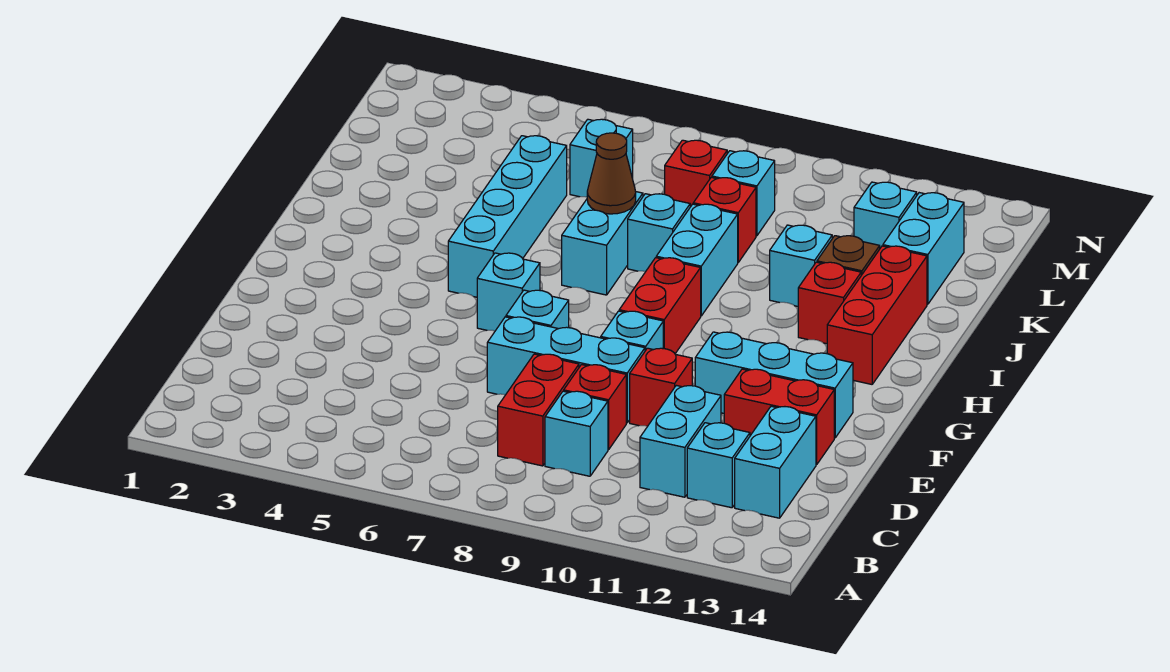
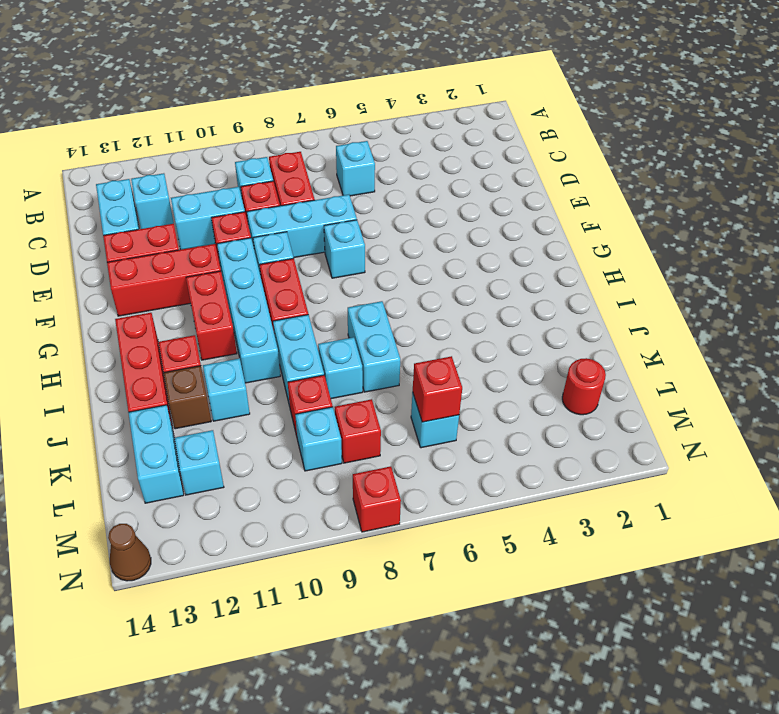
cyan 1x2 brick [640,385,721,497] -> cyan 1x2 brick turned to [171,187,245,250]
cyan 1x3 brick [695,332,853,438] -> red 1x3 brick [107,244,221,316]
cyan 1x1 brick [477,253,540,331] -> cyan 1x1 brick moved to [336,141,375,196]
none -> red 1x2 brick [186,271,237,360]
cyan 1x4 brick [448,136,567,297] -> cyan 1x4 brick moved to [217,238,280,383]
brown 1x1 cone [587,133,636,214] -> brown 1x1 cone moved to [108,524,151,581]
none -> red 1x1 round brick [562,358,606,415]
none -> red 1x1 brick [413,356,462,422]
none -> red 1x1 brick [353,466,401,532]

